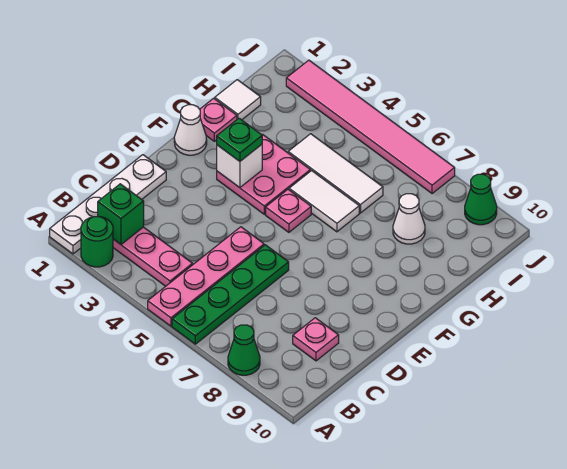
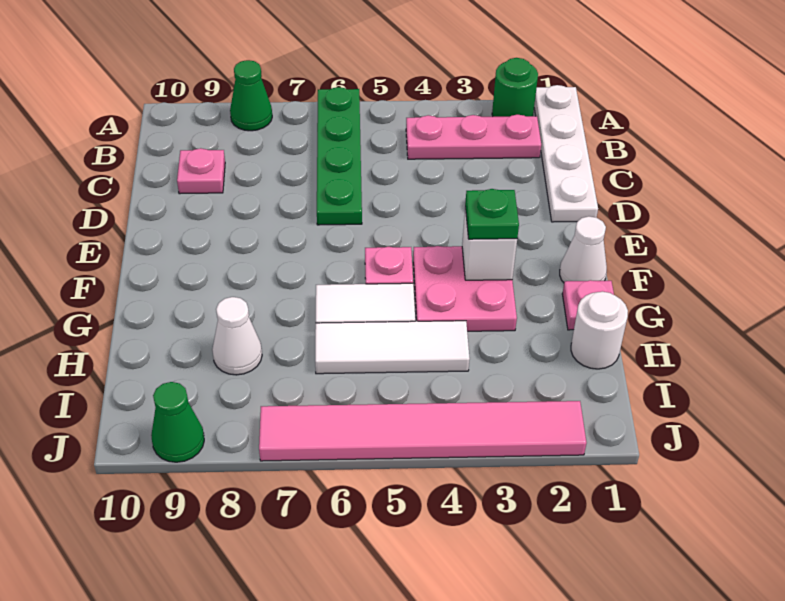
pink 1x4 plate [148,227,264,326] -> none
green 1x1 brick [98,184,144,244] -> none
white 1x1 tile [215,80,261,120] -> white 1x1 round brick [571,291,628,369]

